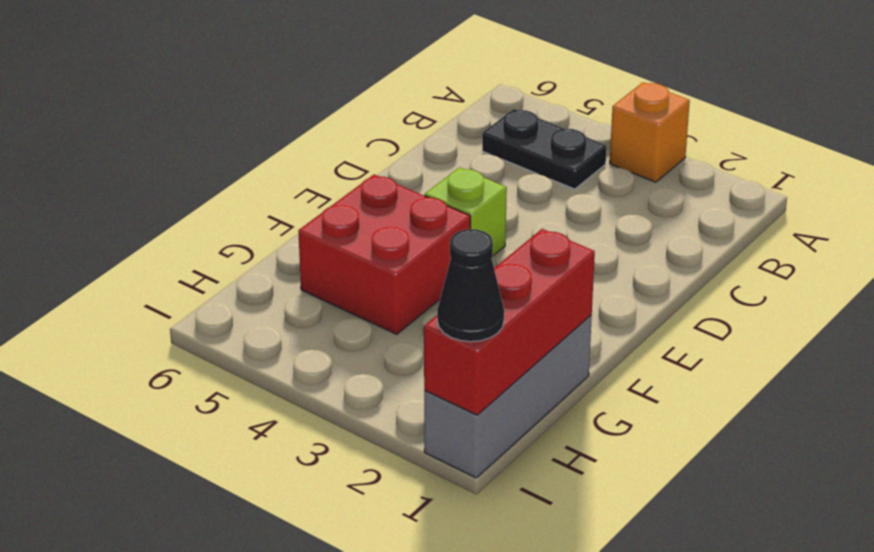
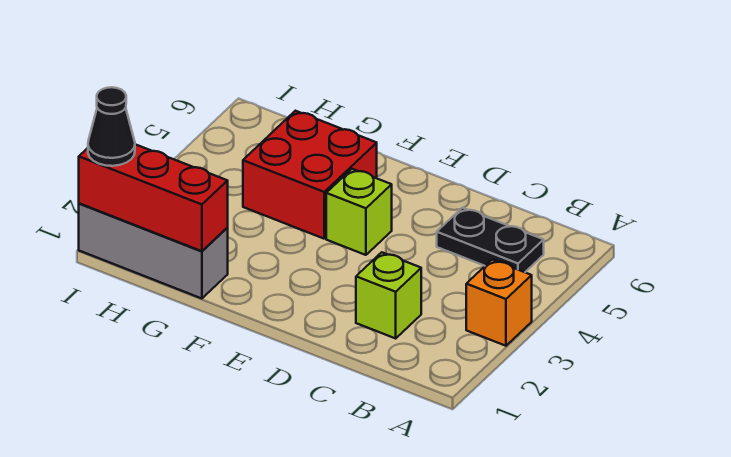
black 1x2 plate [482,109,607,189] -> black 1x2 plate turned to [437,208,544,272]
none -> lime 1x1 brick [356,252,421,338]

